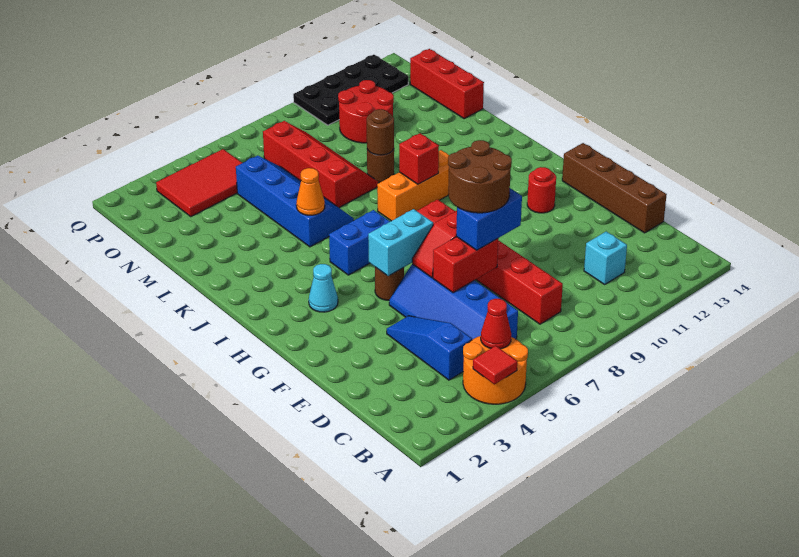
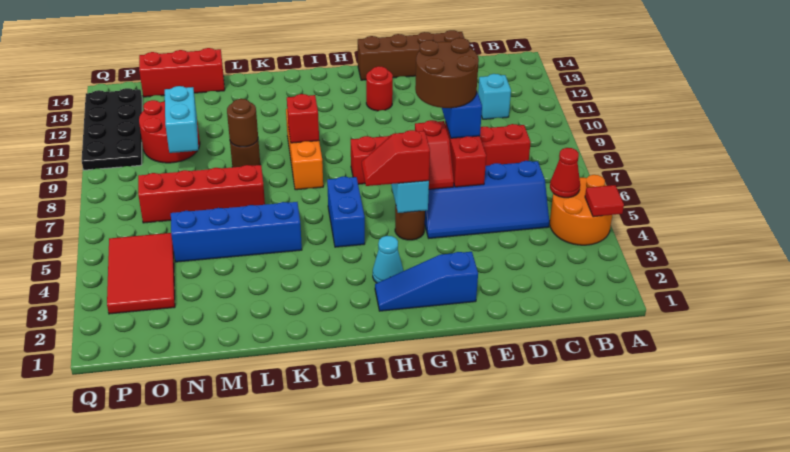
blue 1x3 slope [387,316,472,380] -> blue 1x3 slope moved to [375,252,478,311]
none -> red 1x2 slope [362,130,430,186]
orange 1x1 cone [296,168,325,215] -> none
none -> cyan 1x2 brick [165,86,198,153]

